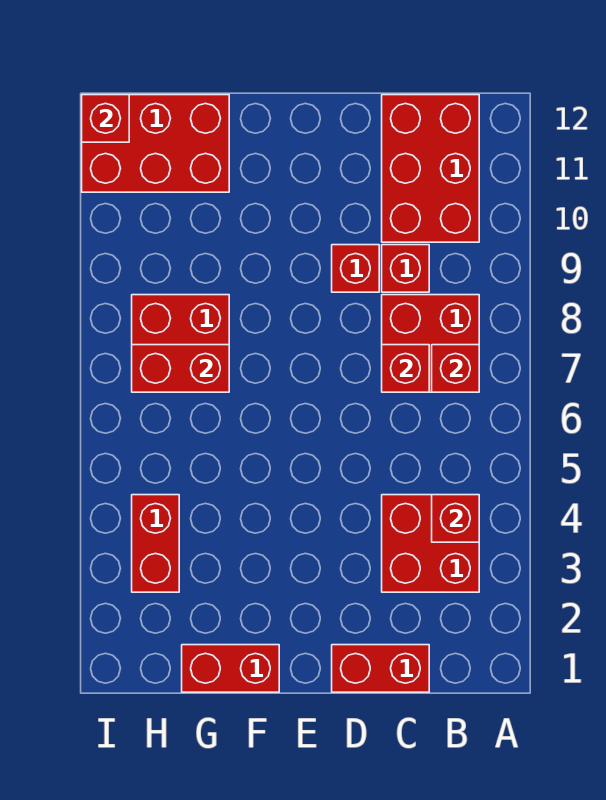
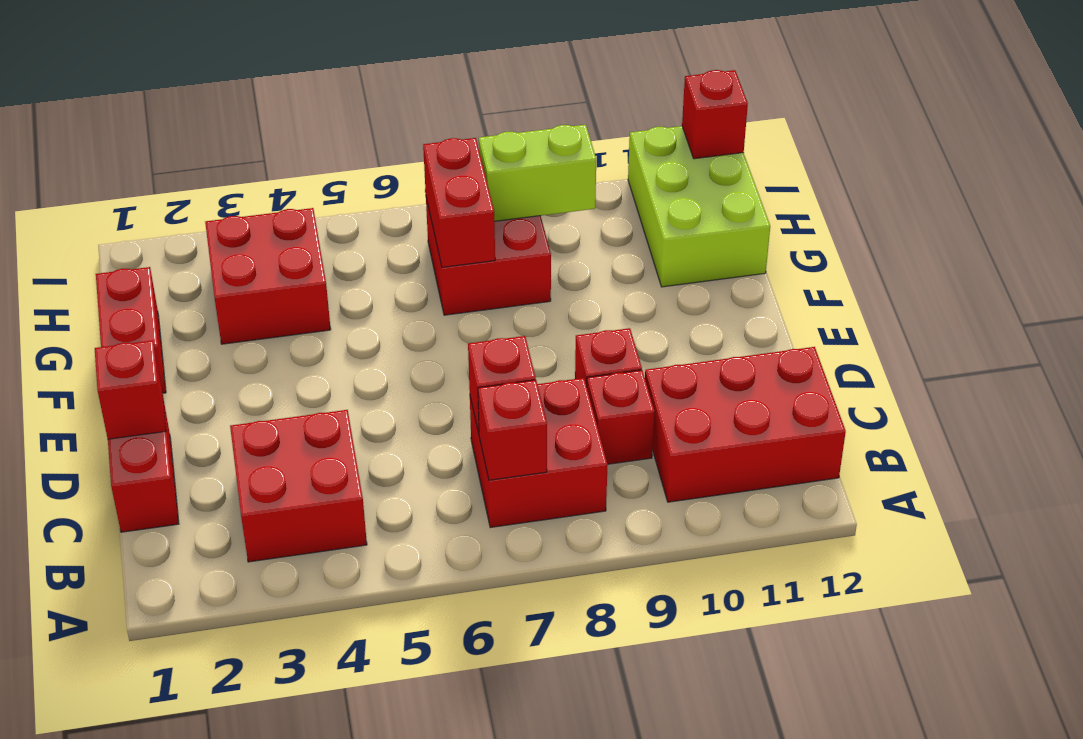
red 1x1 brick [432,495,479,542] -> red 1x1 brick moved to [95,340,166,439]
red 2x3 brick [82,95,229,192] -> lime 2x3 brick [628,126,770,287]
red 1x2 brick [132,495,179,592] -> red 2x2 brick [205,208,331,344]
none -> lime 1x2 brick [479,125,596,221]

